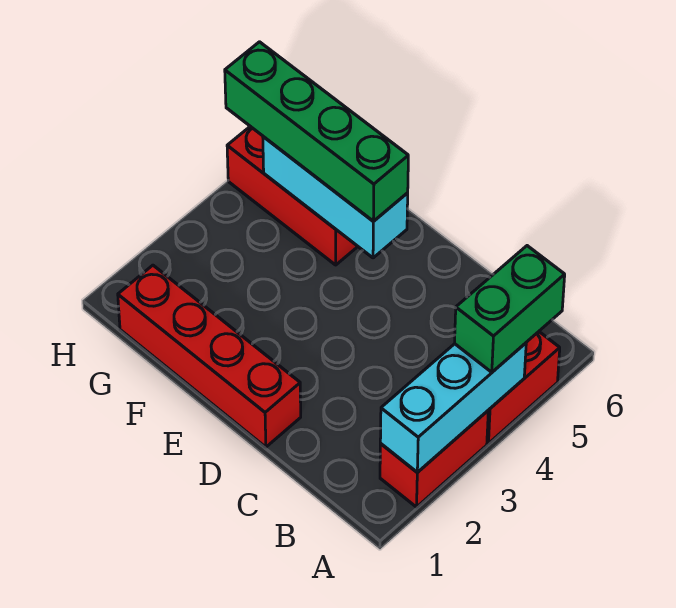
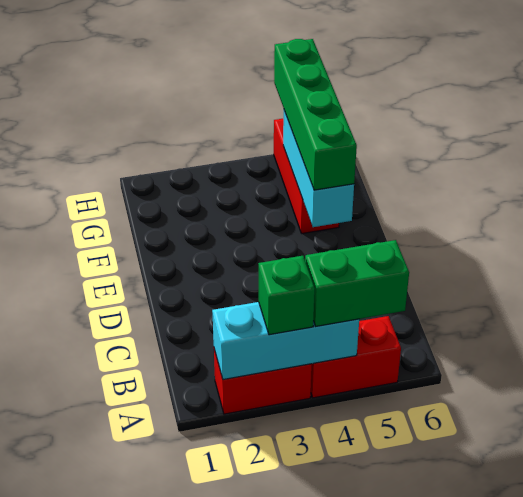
none -> green 1x1 brick [258,256,315,335]
red 1x4 brick [118,265,301,447] -> none

